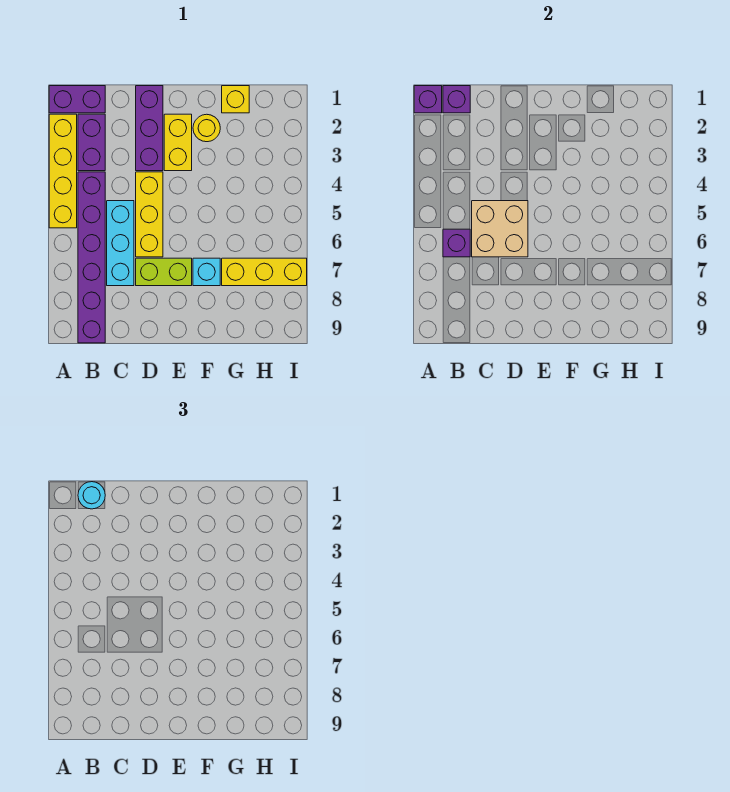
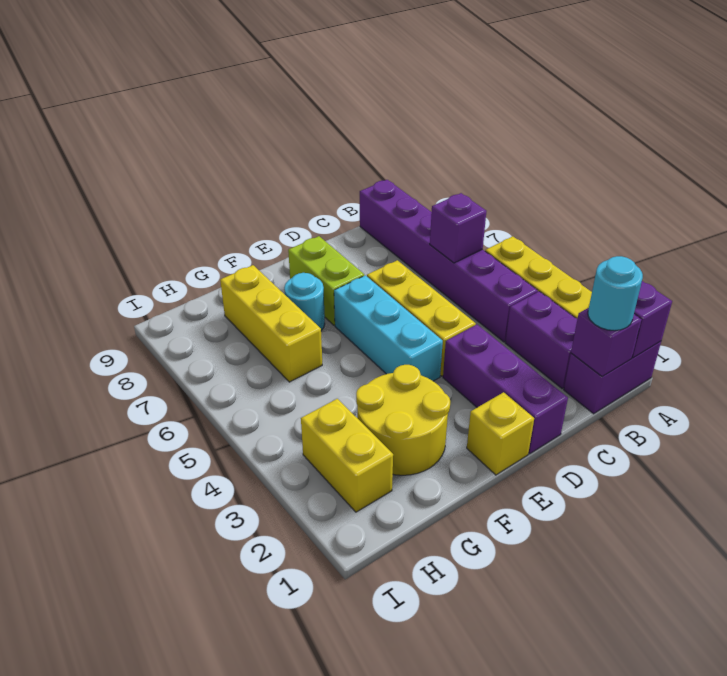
cyan 1x3 brick [107,201,134,286] -> cyan 1x3 brick moved to [334,275,443,381]
tan 2x2 brick [472,201,528,257] -> none
lime 1x2 brick [136,258,192,286] -> lime 1x2 brick turned to [288,236,364,325]
yellow 1x2 brick [164,114,192,171] -> yellow 1x2 brick moved to [301,399,393,512]
yellow 1x1 round brick [193,114,220,142] -> yellow 2x2 round brick [356,365,450,475]
cyan 1x1 brick [193,258,220,286] -> cyan 1x1 round brick [284,273,325,330]
yellow 1x1 brick [222,86,249,113] -> yellow 1x1 brick moved to [467,392,534,475]
yellow 1x3 brick [222,258,307,286] -> yellow 1x3 brick turned to [220,265,322,382]

